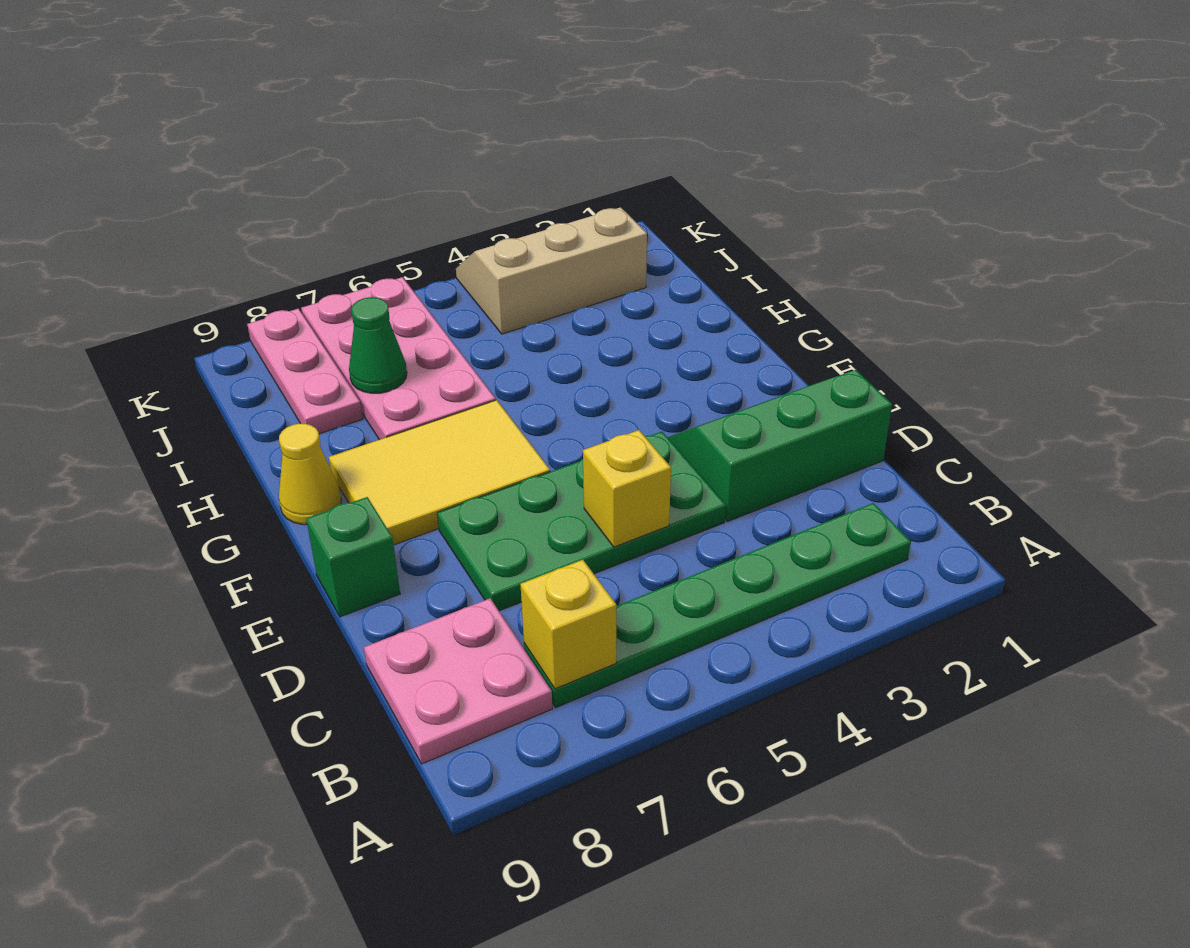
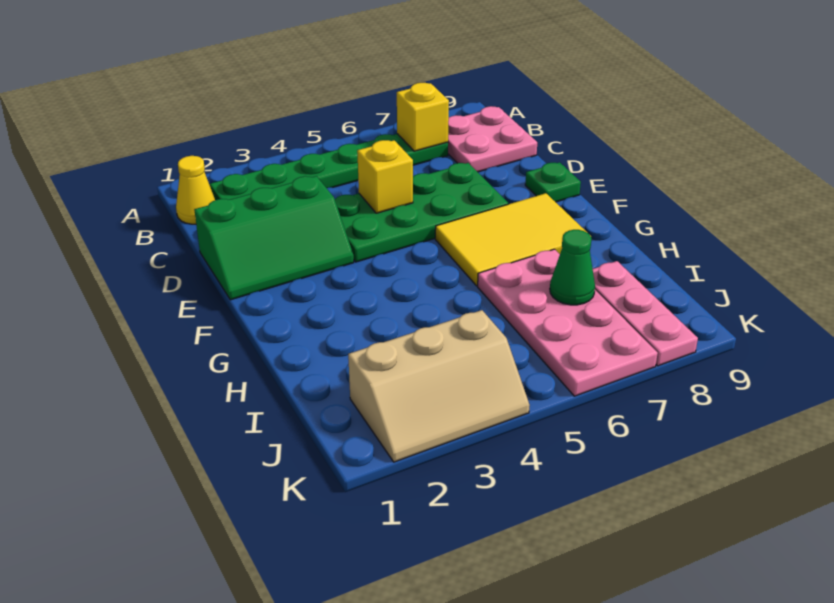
green 1x1 brick [306,497,400,617] -> green 1x1 plate [525,162,581,202]
yellow 1x1 cone [279,424,342,525] -> yellow 1x1 cone moved to [176,156,215,224]

